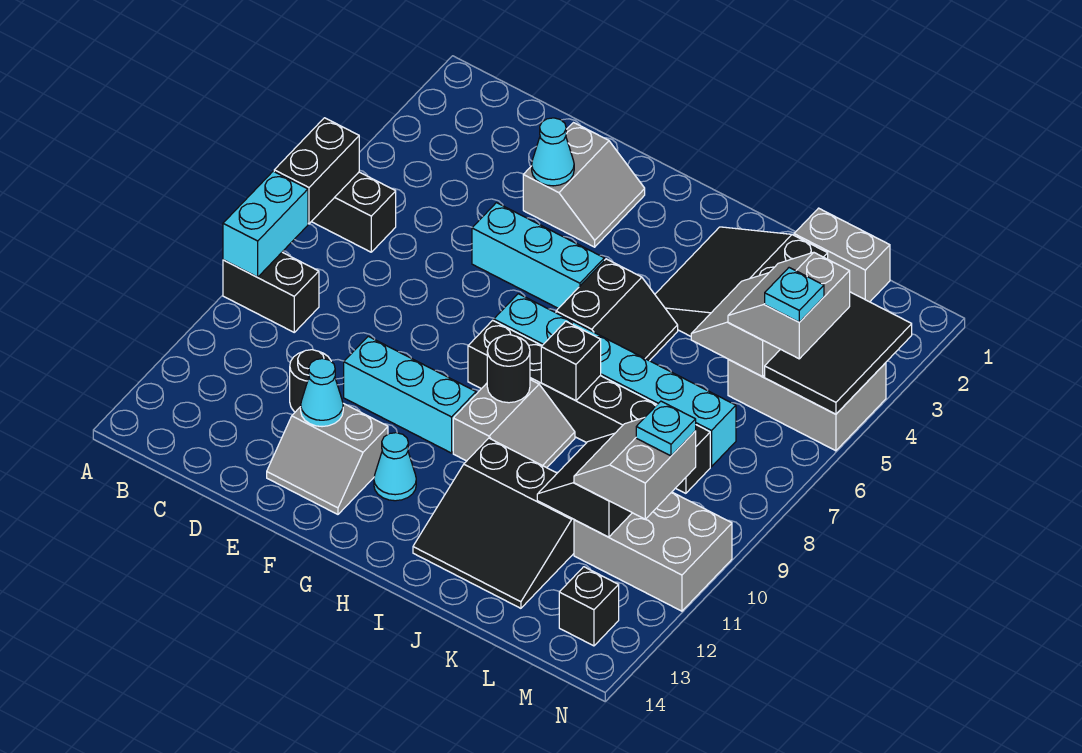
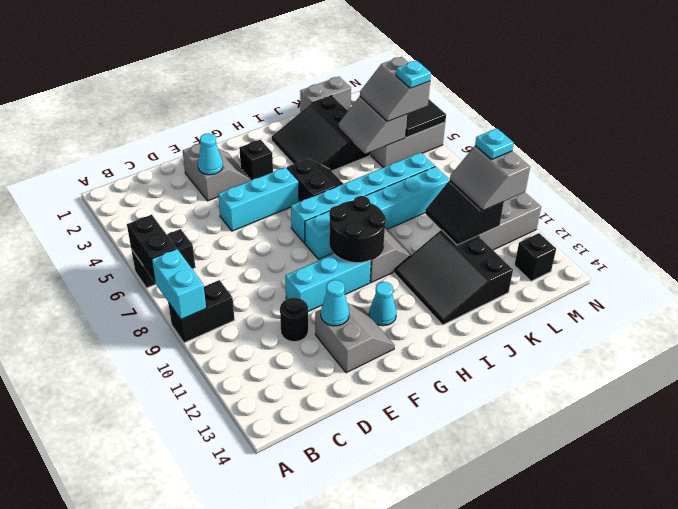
grey 2x2 slope [267,403,388,514] -> grey 2x2 slope turned to [315,303,395,373]
black 1x6 brick [468,320,710,493] -> cyan 1x6 brick [305,167,450,259]
black 1x1 round brick [487,335,530,403] -> black 2x2 round brick [329,196,386,263]
black 1x1 brick [541,321,601,401] -> black 1x1 brick moved to [239,140,273,180]
black 3x3 slope [413,438,574,608] -> black 3x3 slope turned to [394,230,513,325]

